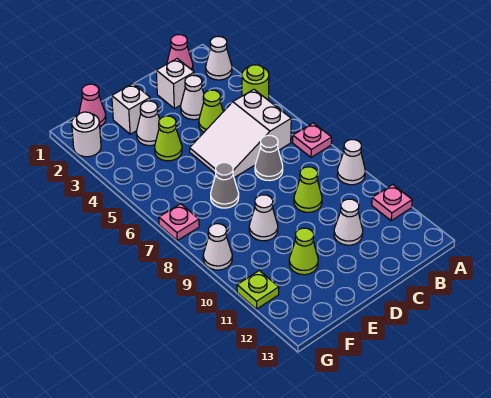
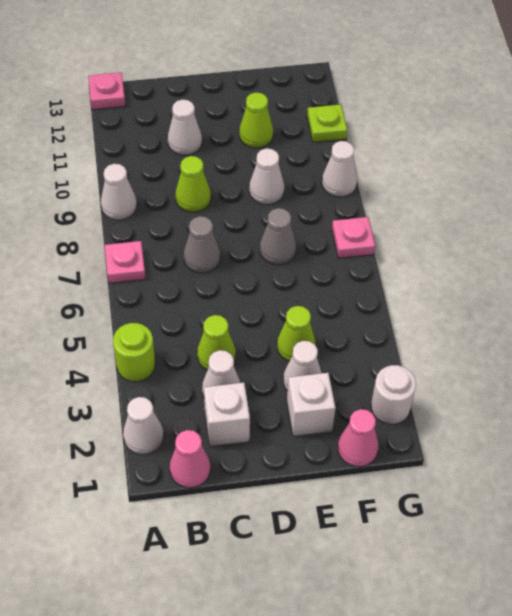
pink 1x1 plate [372,184,412,221] -> pink 1x1 plate moved to [88,73,125,110]
white 2x3 slope [190,89,291,178] -> none

